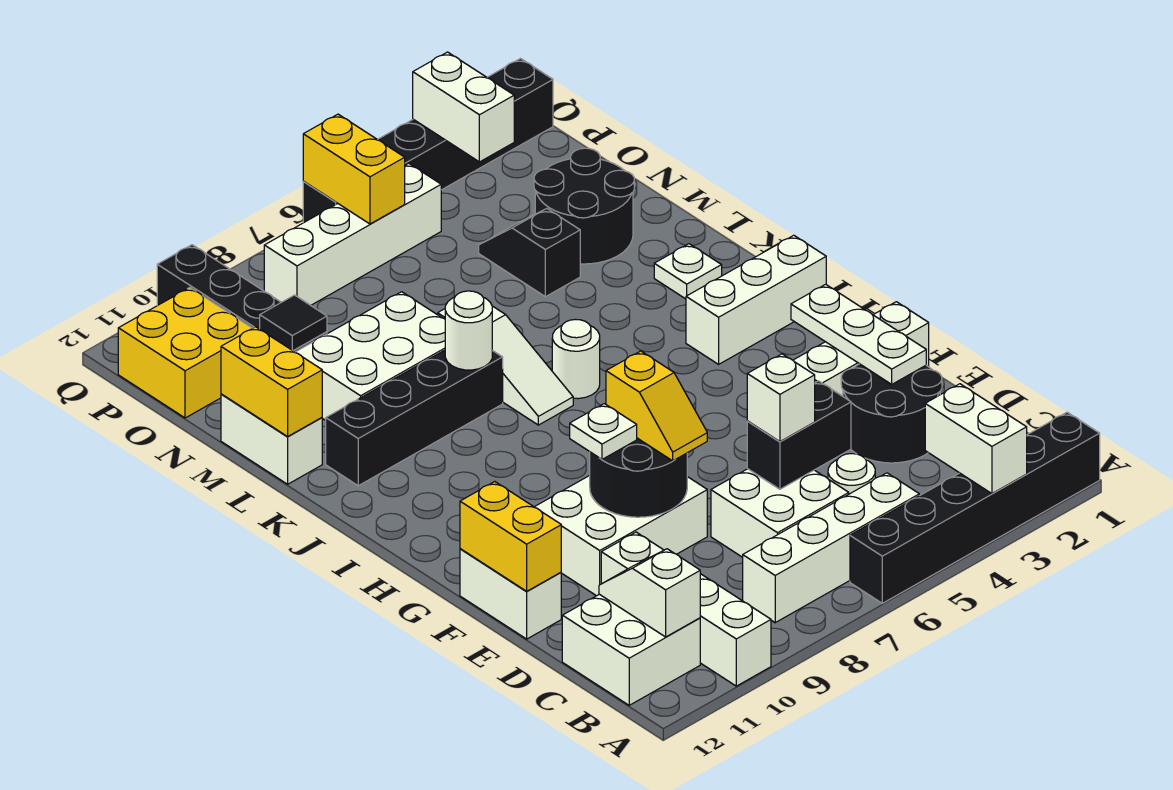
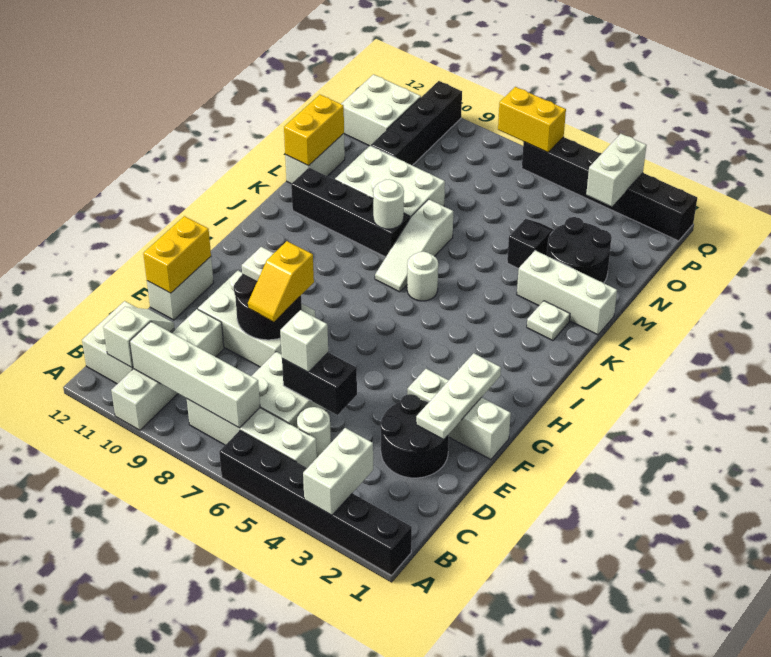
white 1x3 brick [686,235,826,364] -> white 1x3 brick moved to [517,250,617,335]
black 1x1 tile [260,295,327,351] -> none
yellow 2x2 brick [118,287,252,418] -> white 2x2 brick [341,74,421,146]
white 1x4 brick [264,163,441,305] -> white 1x4 brick moved to [130,322,260,428]
yellow 1x2 brick [303,114,405,224] -> yellow 1x2 brick turned to [498,87,566,152]

